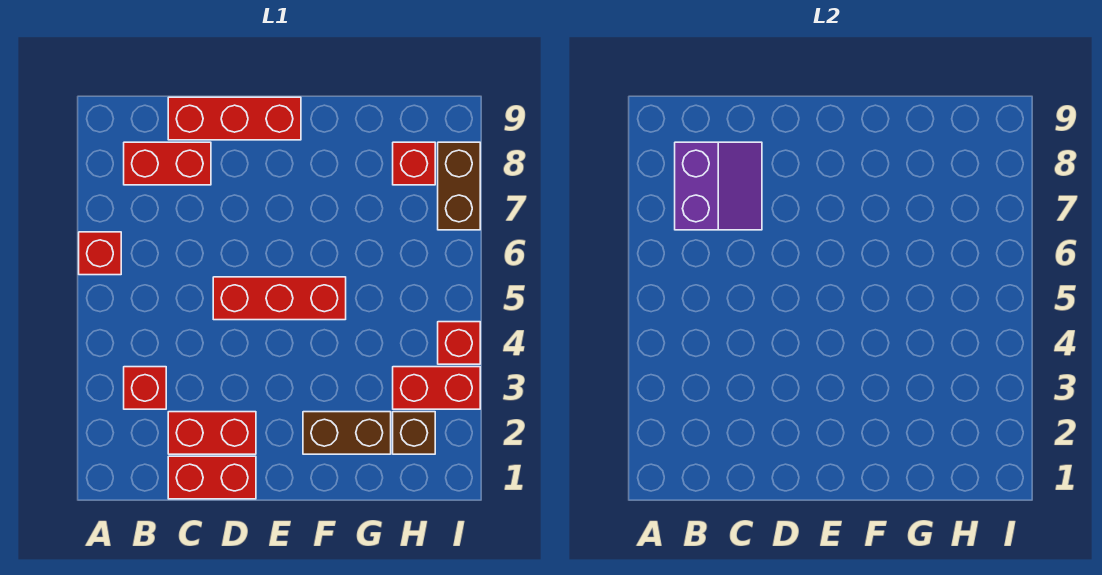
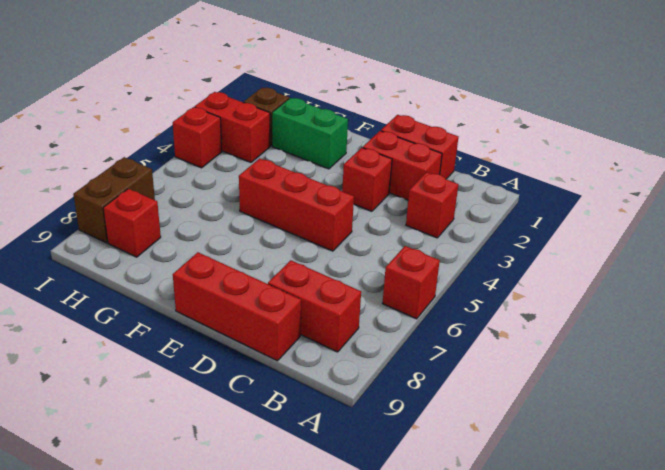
purple 2x2 slope [675,142,762,230] -> none
none -> red 1x1 brick [342,148,392,211]
brown 1x2 brick [303,412,391,454] -> green 1x2 brick [272,98,348,169]

